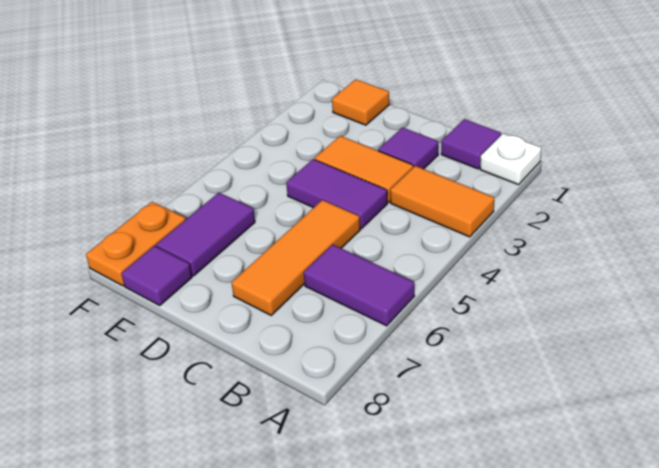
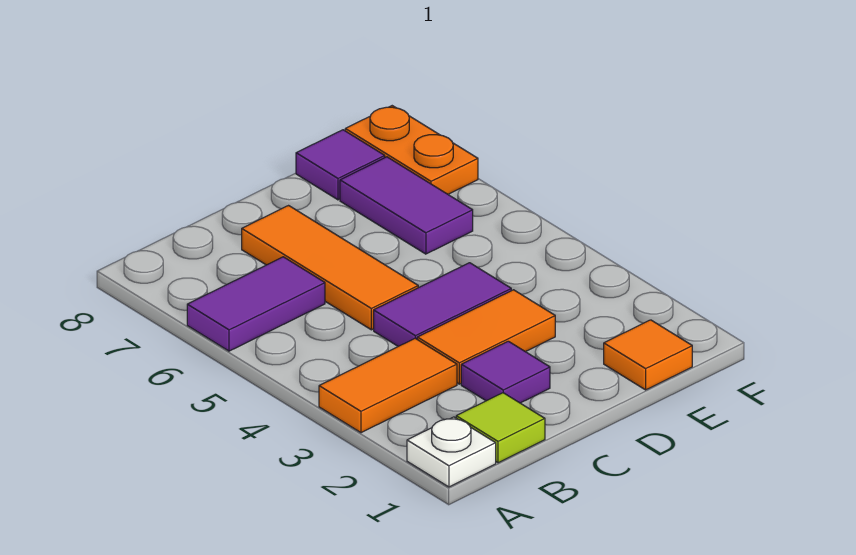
purple 1x1 tile [441,119,501,169] -> lime 1x1 tile [456,393,545,463]

